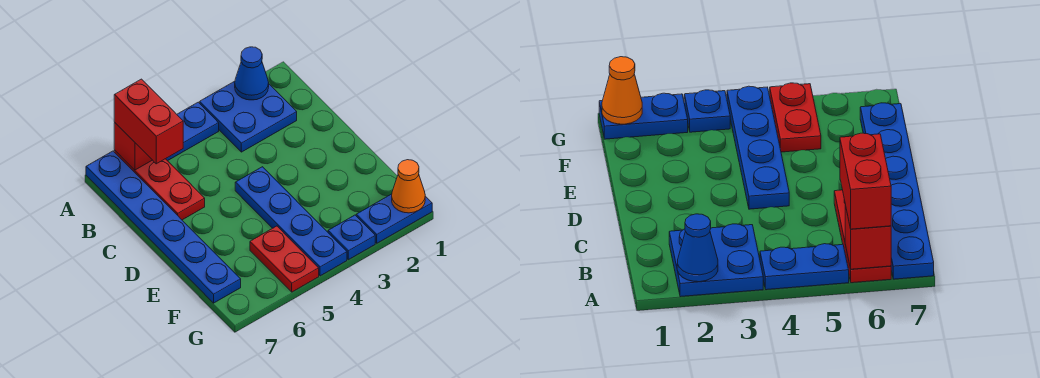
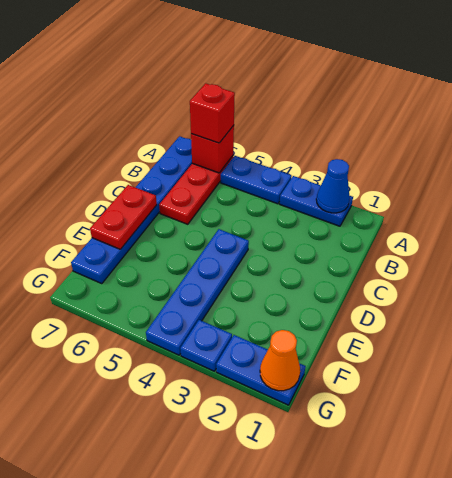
blue 2x2 plate [200,81,297,152] -> blue 1x2 plate [280,176,353,226]
red 1x2 brick [114,79,183,164] -> red 1x1 brick [190,83,235,143]
red 1x2 plate [250,226,319,292] -> red 1x2 plate moved to [90,185,157,249]

